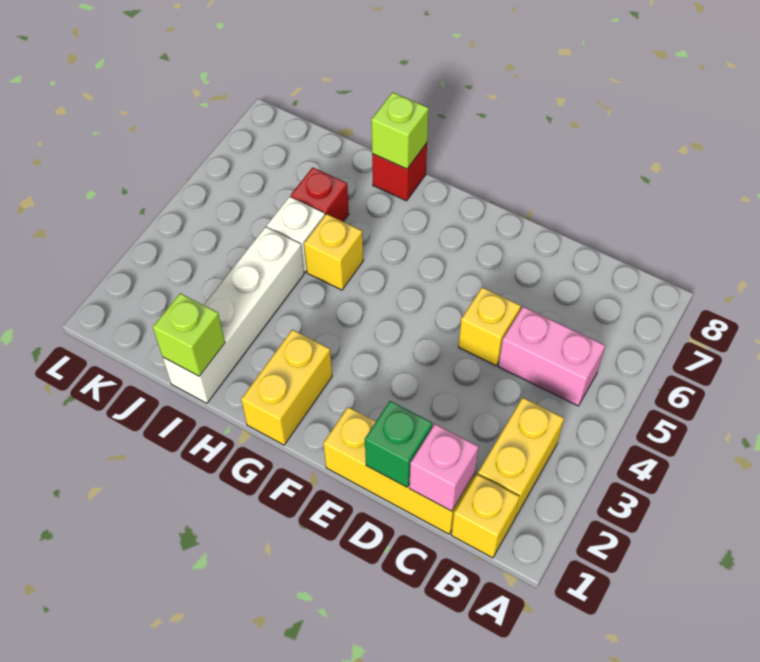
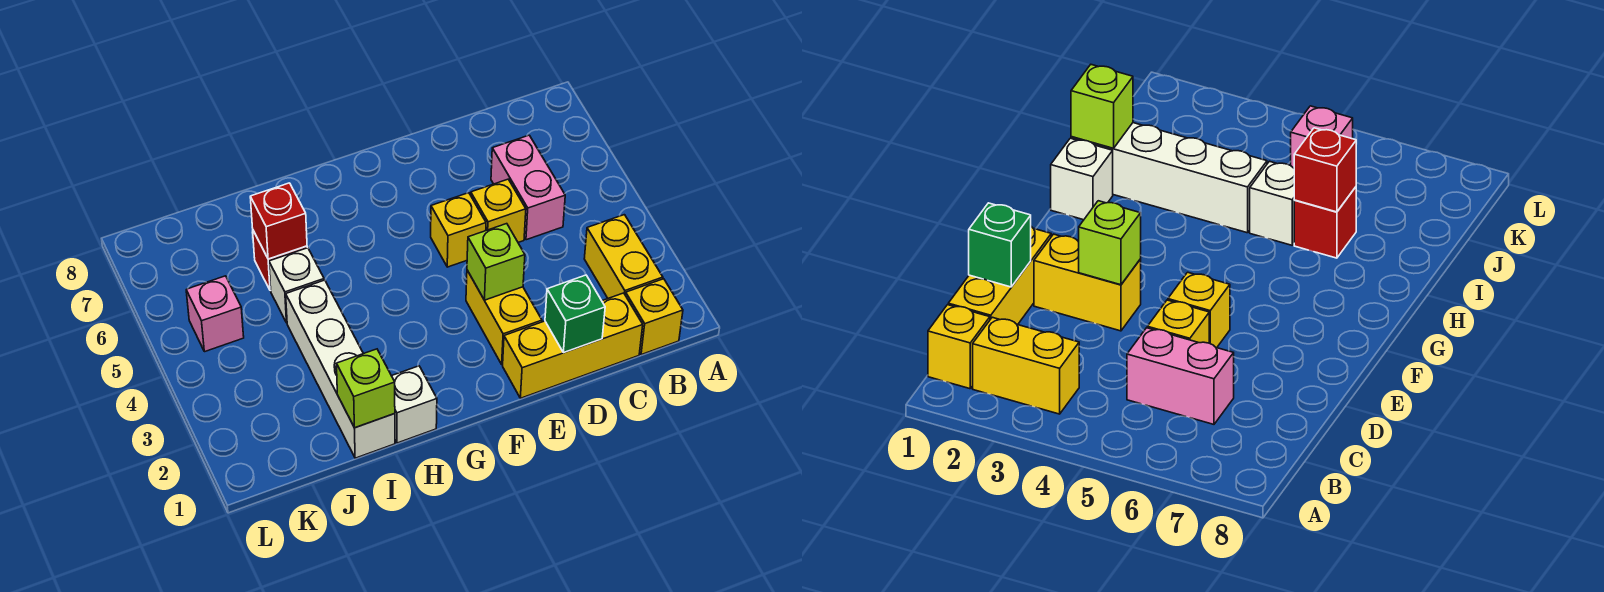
pink 1x2 brick [498,307,605,406] -> pink 1x2 brick turned to [491,135,565,240]
pink 1x1 brick [409,424,479,511] -> pink 1x1 brick moved to [186,276,244,352]
yellow 1x2 brick [241,330,332,445] -> yellow 1x2 brick moved to [466,270,542,365]
none -> white 1x1 brick [392,366,437,443]
yellow 1x1 brick [304,214,363,290] -> yellow 1x1 brick moved to [431,193,486,267]
red 1x1 brick [372,143,427,201] -> red 1x1 brick moved to [250,183,307,259]
lime 1x1 brick [371,92,429,169] -> lime 1x1 brick moved to [467,224,525,300]

